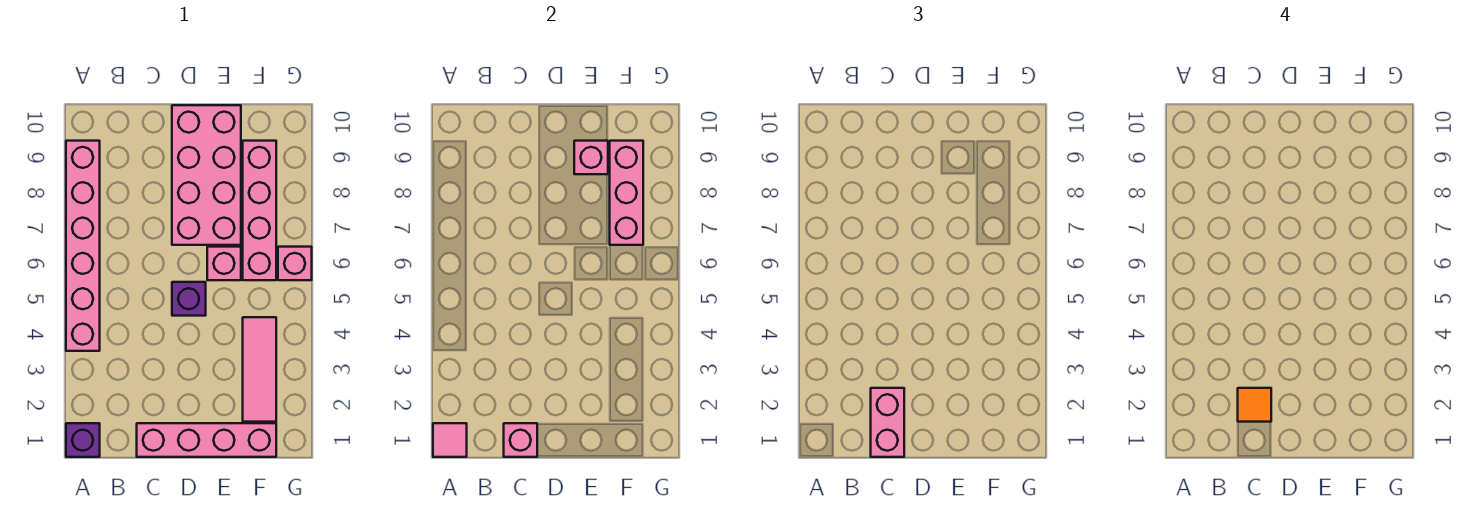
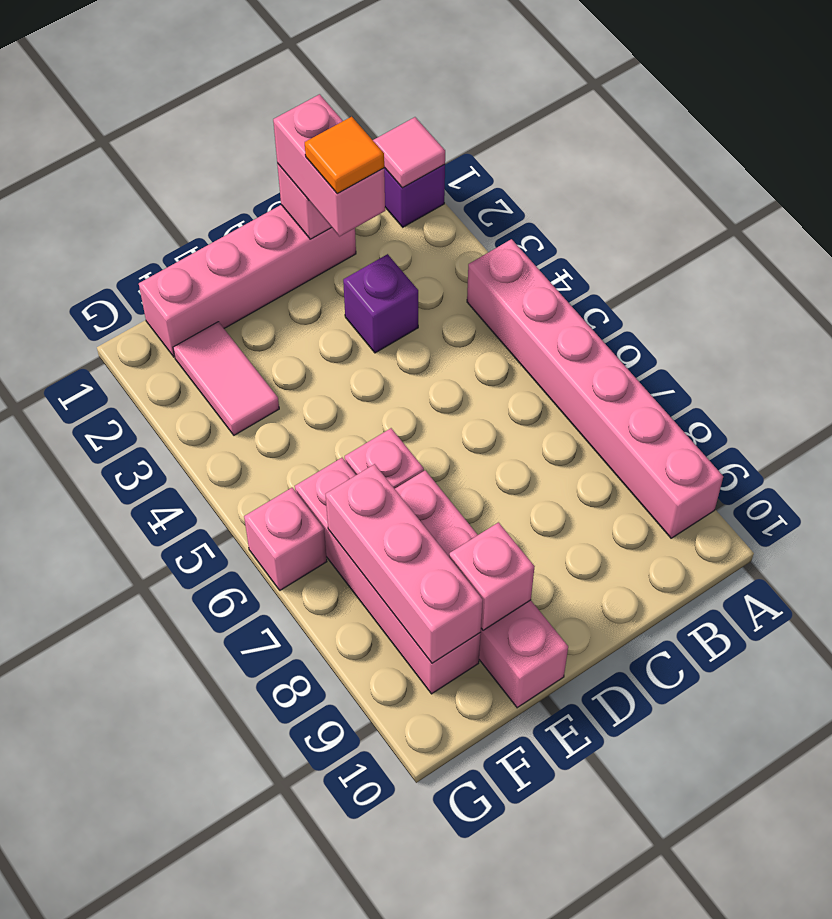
purple 1x1 brick [172,282,206,316] -> purple 1x1 brick moved to [343,254,418,353]
pink 2x4 brick [172,105,241,245] -> pink 1x4 brick [395,470,568,708]
pink 1x3 tile [243,317,276,422] -> pink 1x2 tile [173,322,279,435]

